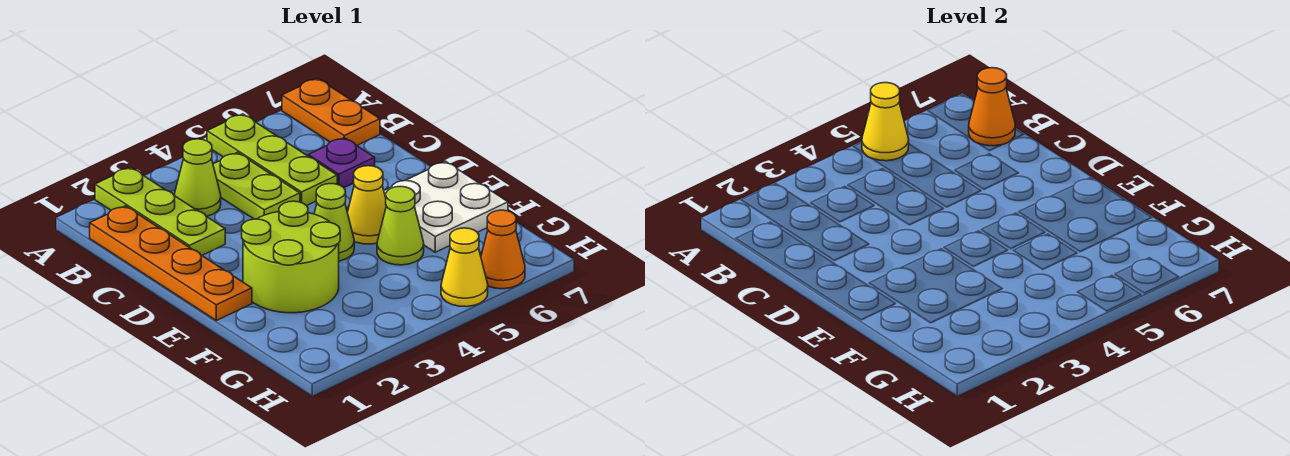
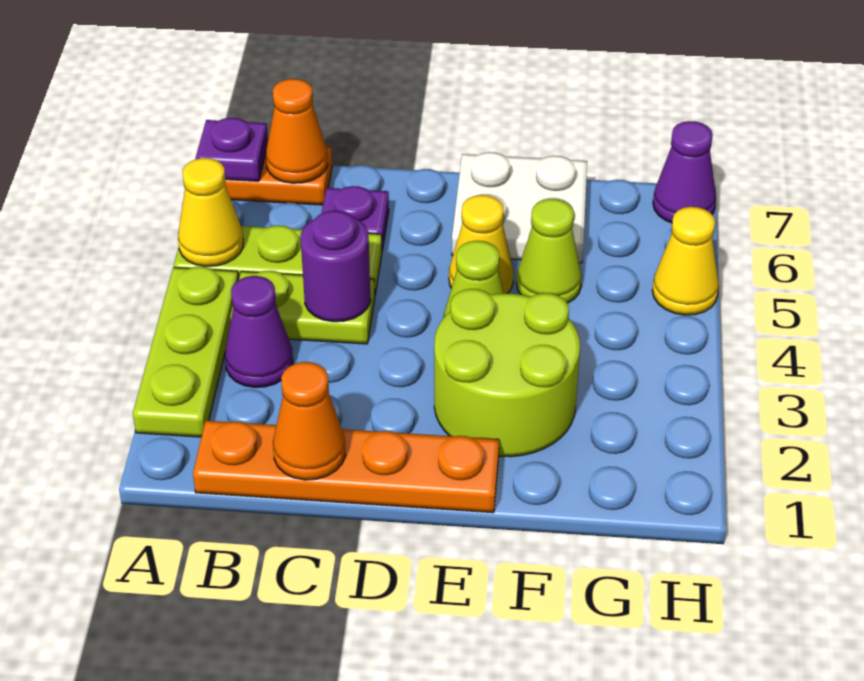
lime 1x3 plate [95,167,225,255] -> lime 1x3 plate turned to [133,267,238,437]
none -> purple 1x1 plate [195,118,268,181]
lime 1x1 cone [174,139,221,216] -> purple 1x1 cone [225,276,293,387]
none -> purple 1x1 round brick [301,211,371,322]
orange 1x1 cone [481,210,525,289] -> orange 1x1 cone moved to [273,362,345,480]
none -> purple 1x1 cone [653,121,716,223]

